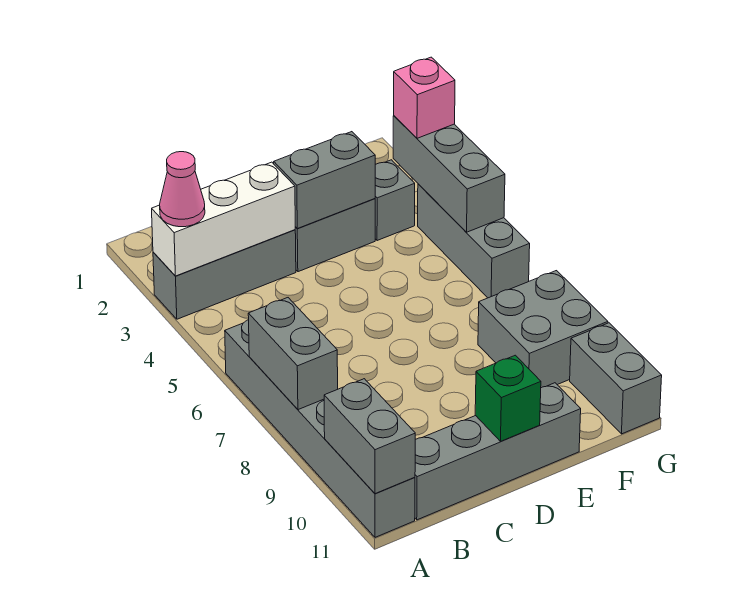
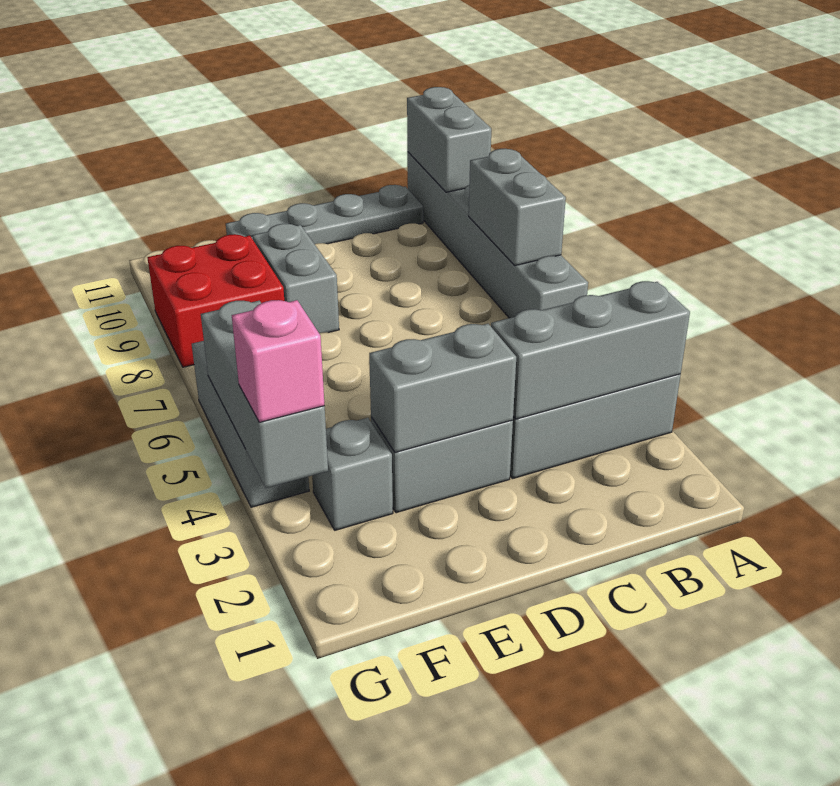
white 1x3 brick [152,162,295,276] -> grey 1x3 brick [491,281,690,419]
pink 1x1 cone [160,152,205,227] -> none
grey 1x4 brick [415,383,581,520] -> grey 1x4 plate [226,185,423,244]
green 1x1 brick [475,355,541,441] -> none
grey 2x2 brick [478,271,608,388] -> red 2x2 brick [147,234,284,367]
grey 1x2 brick [570,323,662,434] -> grey 1x2 brick moved to [253,224,339,333]

